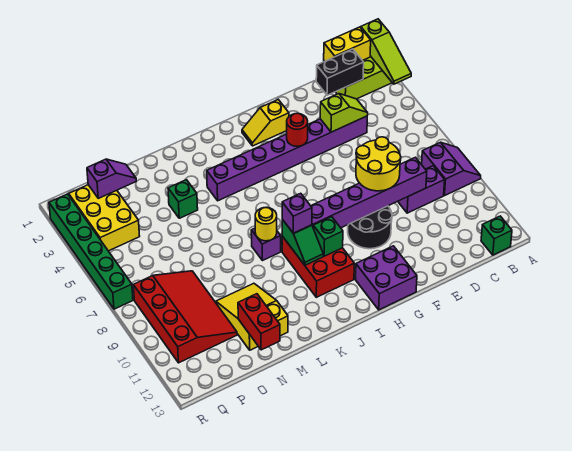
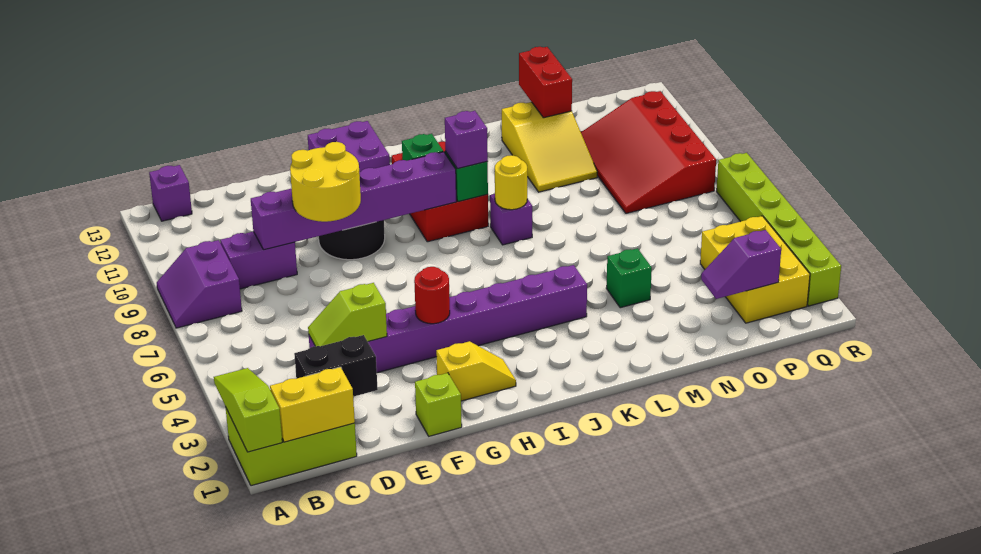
green 1x1 brick [481,216,512,255] -> purple 1x1 brick [149,165,192,221]
none -> lime 1x1 brick [415,373,462,436]
green 1x6 brick [49,194,133,309] -> lime 1x6 brick [716,153,841,306]

